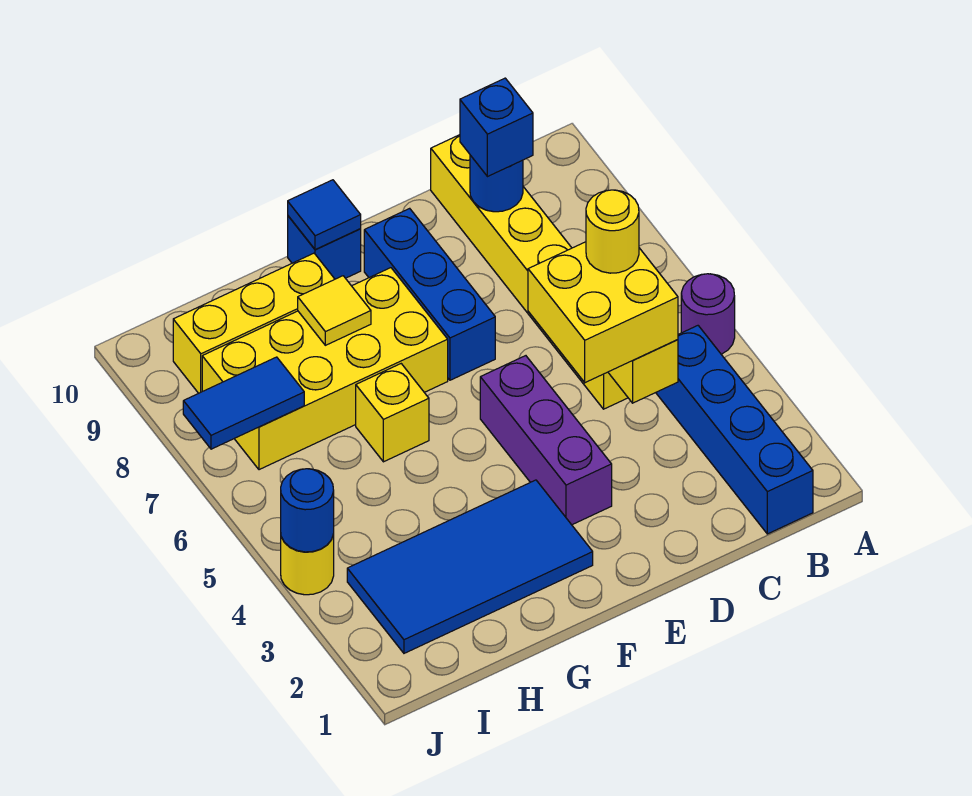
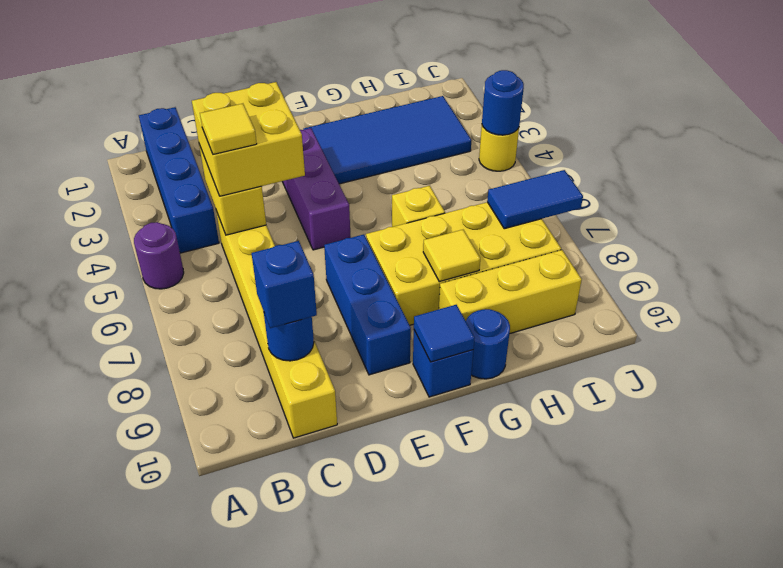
yellow 1x1 round brick [586,190,639,273] -> yellow 1x1 tile [200,104,257,154]
none -> blue 1x1 round brick [466,309,510,379]

